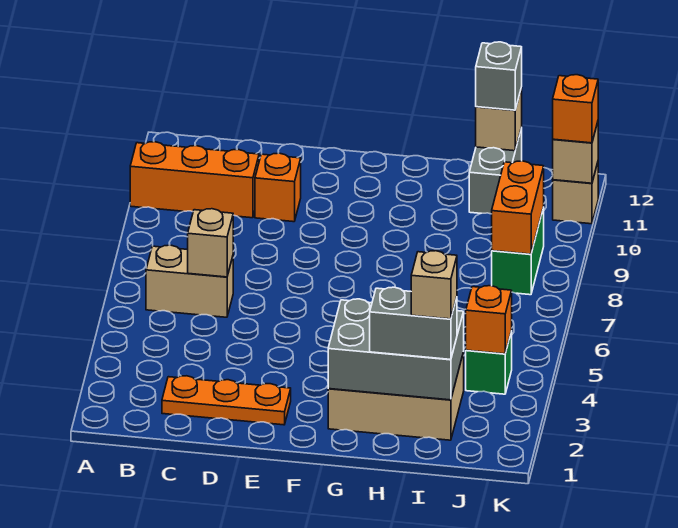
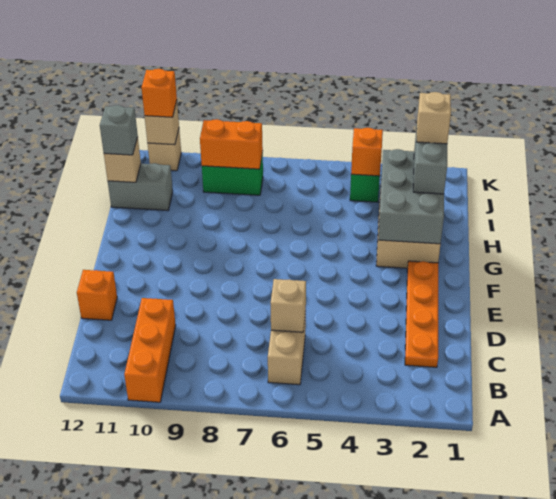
orange 1x3 plate [162,376,291,425] -> orange 1x4 plate [405,261,438,367]
orange 1x1 brick [255,153,301,222] -> orange 1x1 brick moved to [77,270,117,320]

